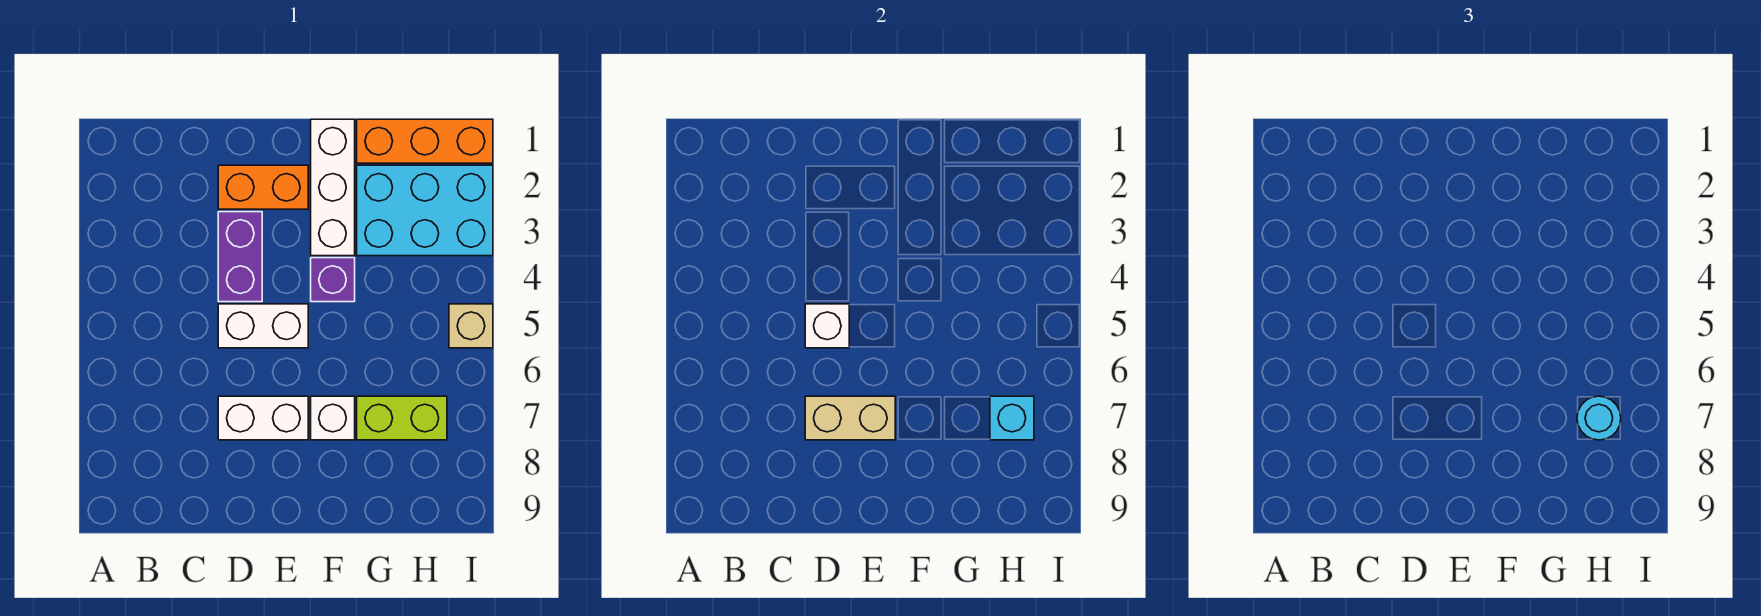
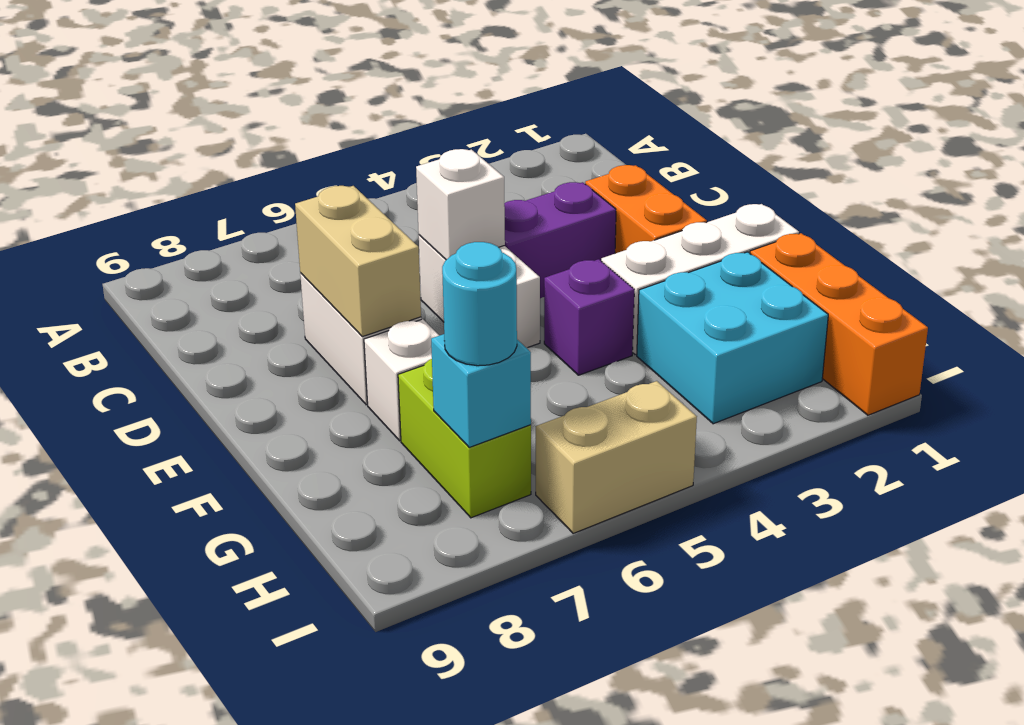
cyan 2x3 brick [357,165,493,256] -> cyan 2x2 brick [637,252,828,424]
tan 1x1 brick [449,304,493,348] -> tan 1x2 brick [536,381,697,533]

